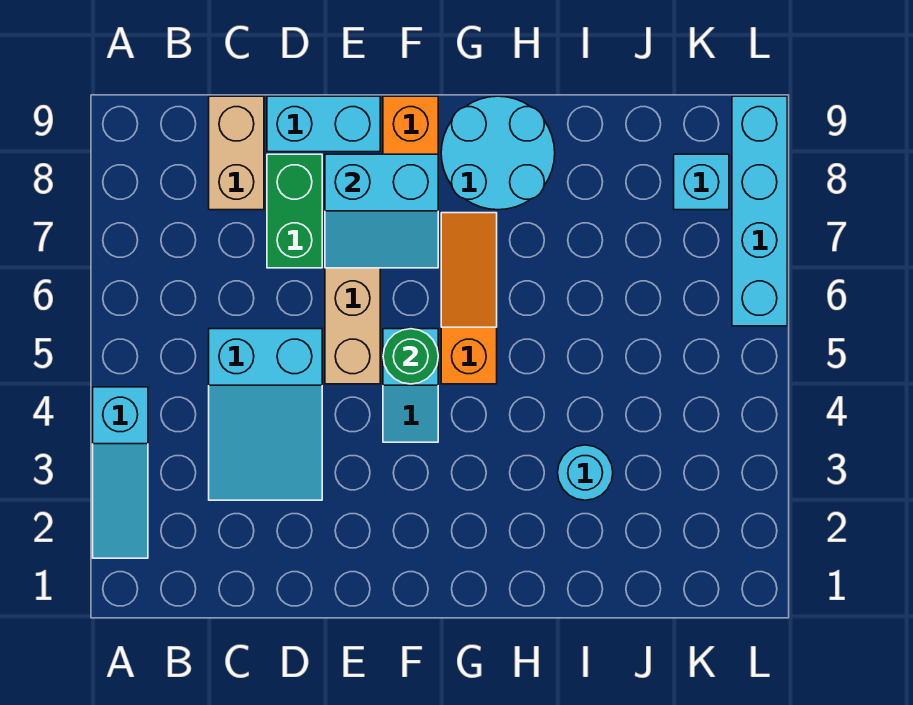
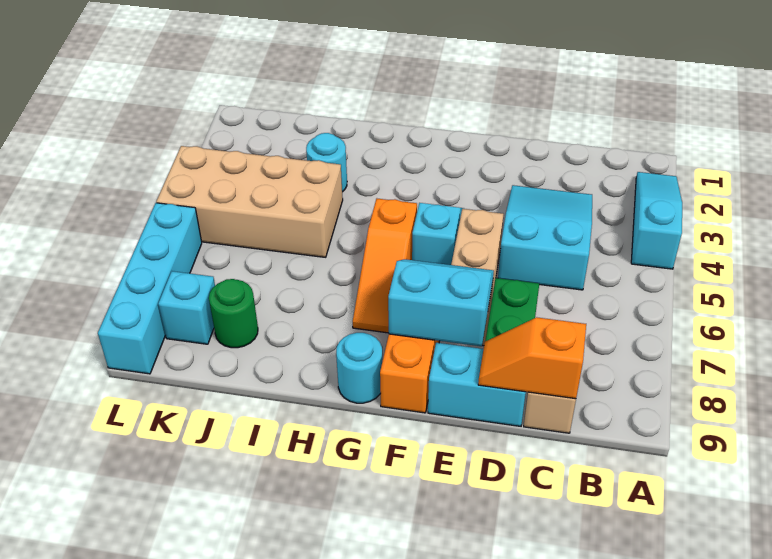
none -> orange 1x2 slope [478,318,586,399]
green 1x1 round brick [383,329,438,384] -> green 1x1 round brick moved to [209,279,258,348]
cyan 2x2 round brick [441,96,555,210] -> cyan 1x1 round brick [336,333,382,403]
none -> tan 2x4 brick [156,146,343,257]

